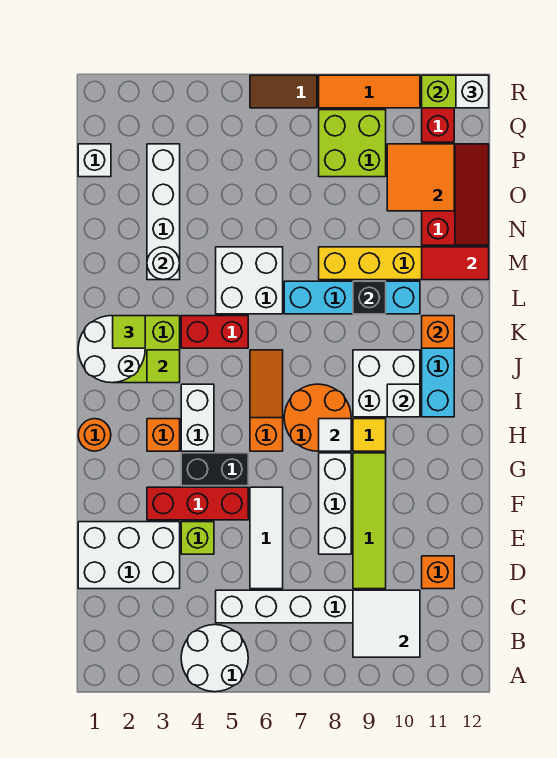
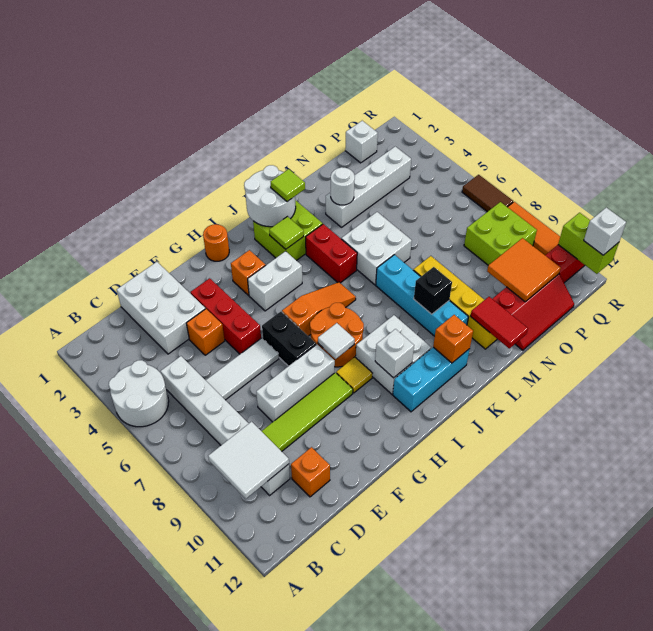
lime 1x1 brick [181,522,214,554] -> orange 1x1 brick [186,309,225,355]
black 1x2 brick [181,453,248,486] -> black 1x2 brick moved to [262,311,316,366]

